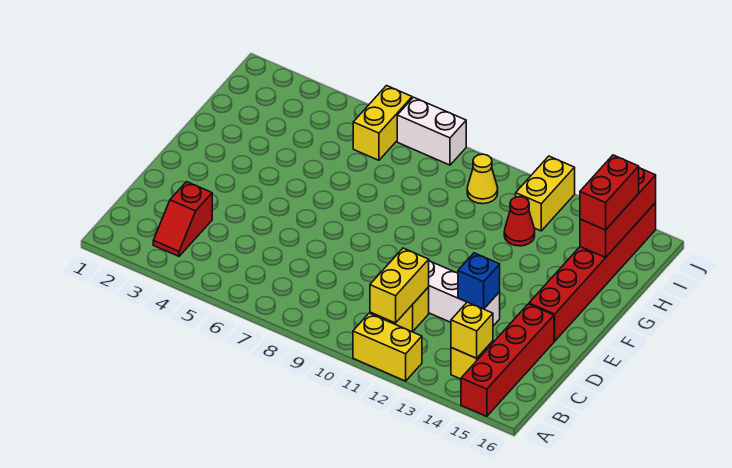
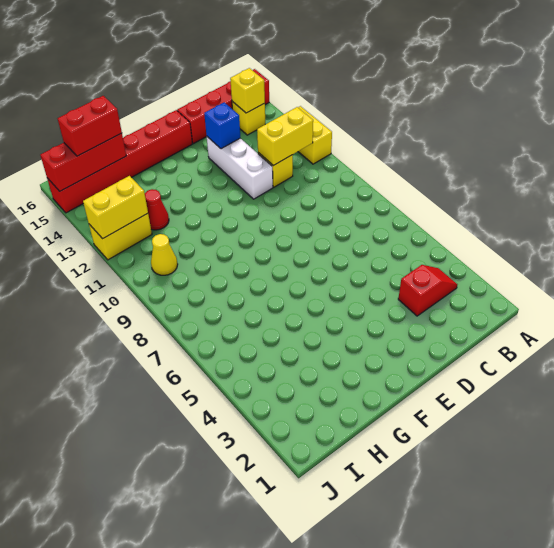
yellow 1x2 brick [353,86,412,160] -> yellow 1x2 brick moved to [83,176,148,239]
white 1x2 brick [397,97,466,165] -> none

